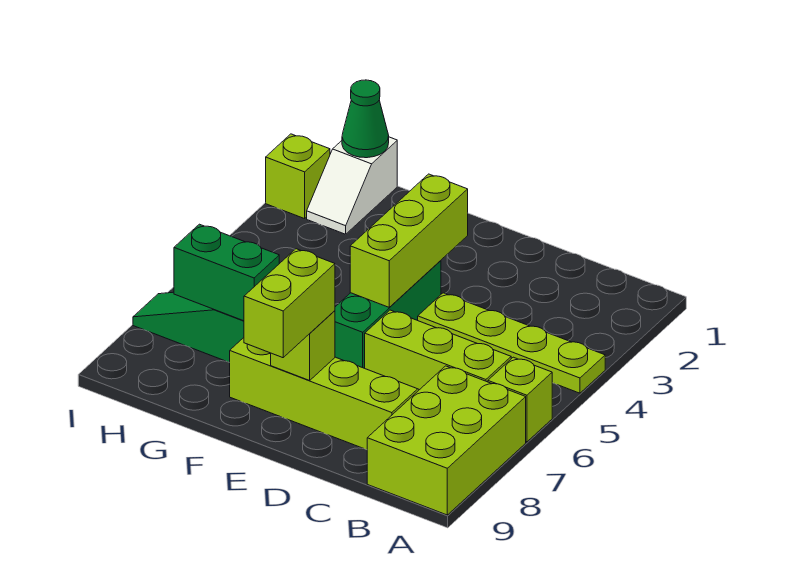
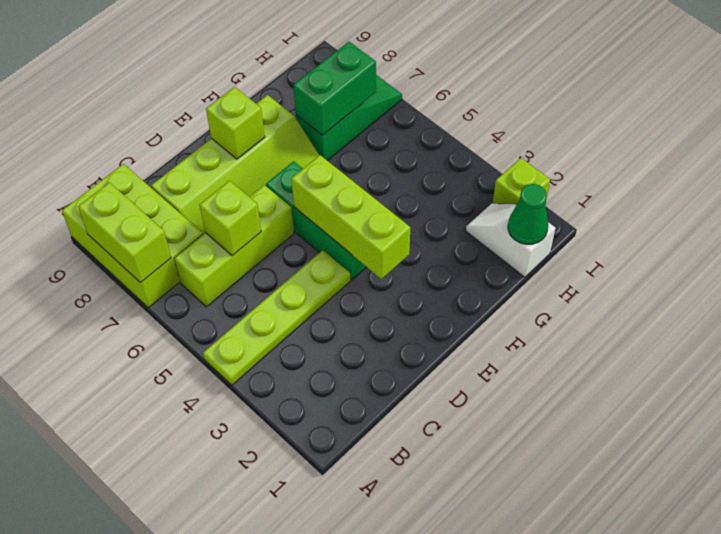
lime 1x1 brick [488,357,552,442] -> lime 1x1 brick moved to [200,181,261,256]
lime 1x2 brick [244,249,335,358] -> lime 1x2 brick moved to [78,182,171,283]

